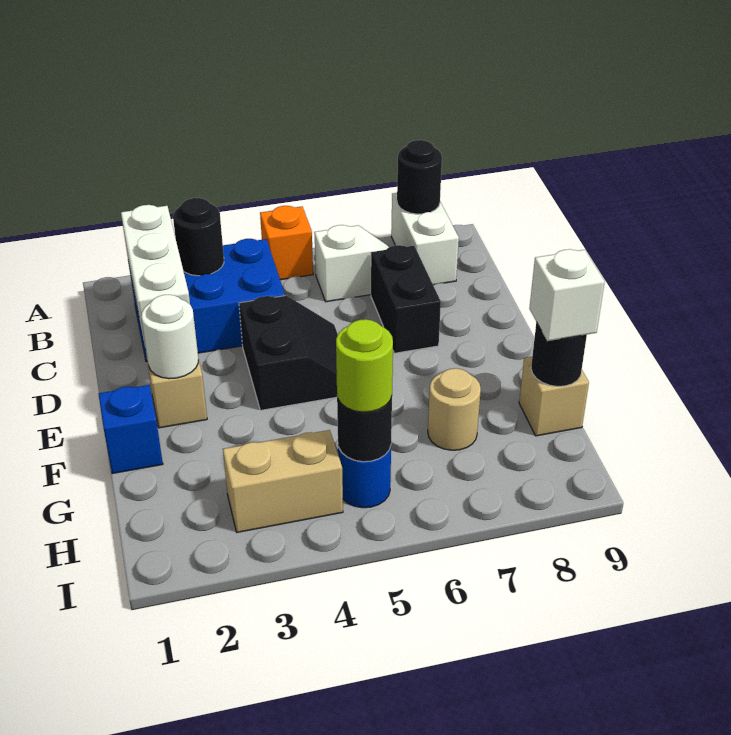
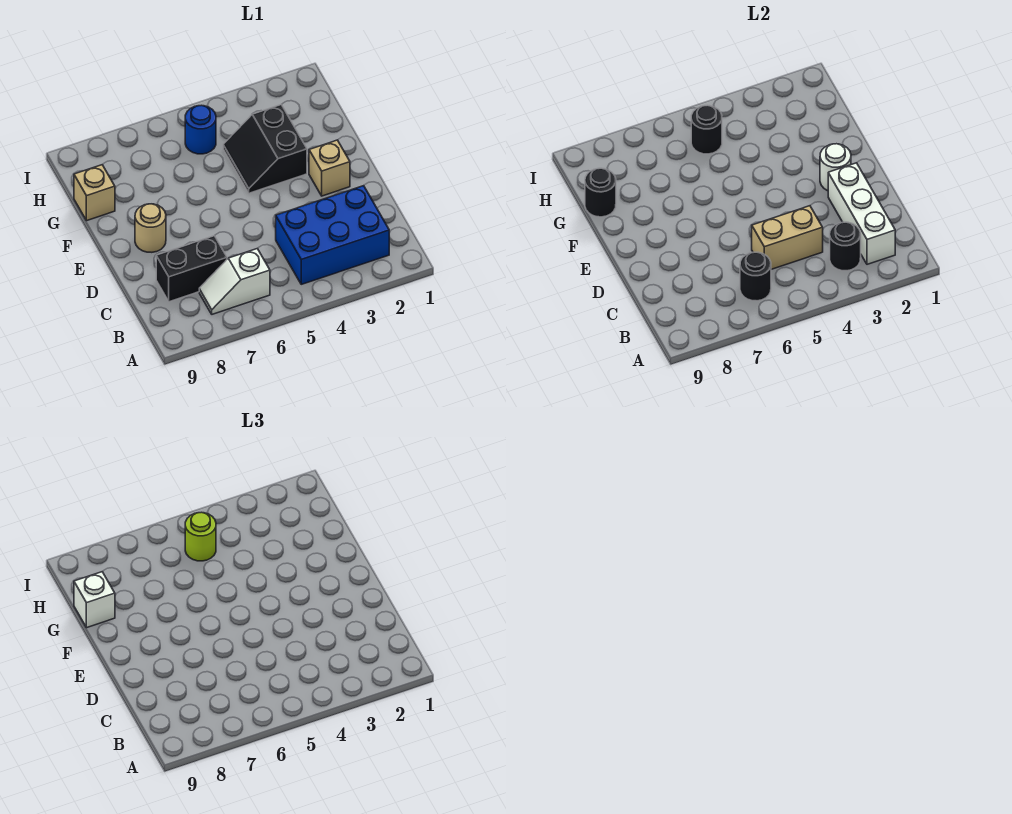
orange 1x1 brick [260,206,313,280] -> none
white 1x2 brick [391,193,459,285] -> none
black 1x1 round brick [397,140,442,214] -> black 1x1 round brick moved to [740,252,771,301]
black 1x2 brick [371,245,441,353] -> black 1x2 brick turned to [156,236,227,302]
black 2x2 slope [239,295,338,410] -> black 2x2 slope moved to [223,105,307,193]
blue 1x1 brick [99,385,163,474] -> none
tan 1x1 round brick [428,368,481,450] -> tan 1x1 round brick moved to [135,204,166,252]
tan 1x2 brick [223,430,343,532] -> tan 1x2 brick moved to [752,206,823,269]

